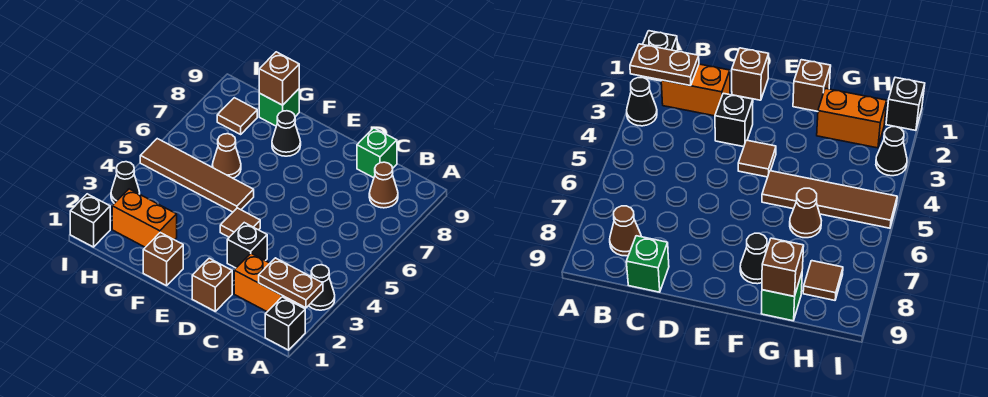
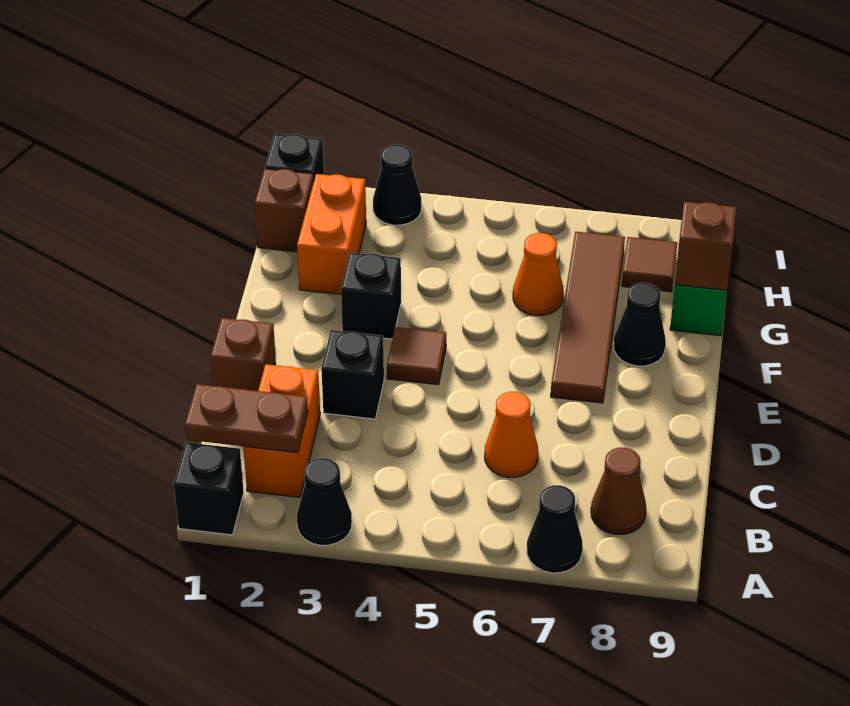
brown 1x2 plate [259,258,323,308] -> brown 1x2 plate turned to [185,384,308,453]
none -> black 1x1 cone [527,485,583,573]
none -> orange 1x1 cone [485,392,538,477]
green 1x1 brick [357,128,397,178] -> none
brown 1x1 brick [143,233,183,286] -> brown 1x1 brick moved to [255,169,314,252]
none -> black 1x1 brick [341,252,401,339]
brown 1x4 tile [140,139,254,212] -> brown 1x4 tile moved to [551,232,625,403]
brown 1x1 cone [212,134,241,178] -> orange 1x1 cone [513,233,564,315]

